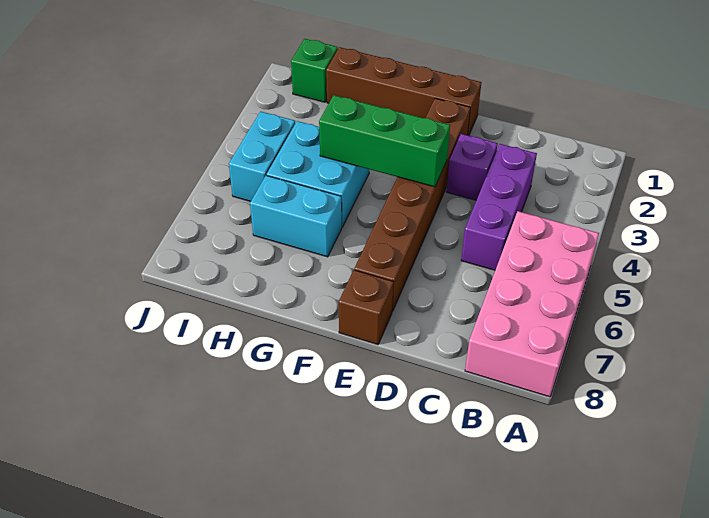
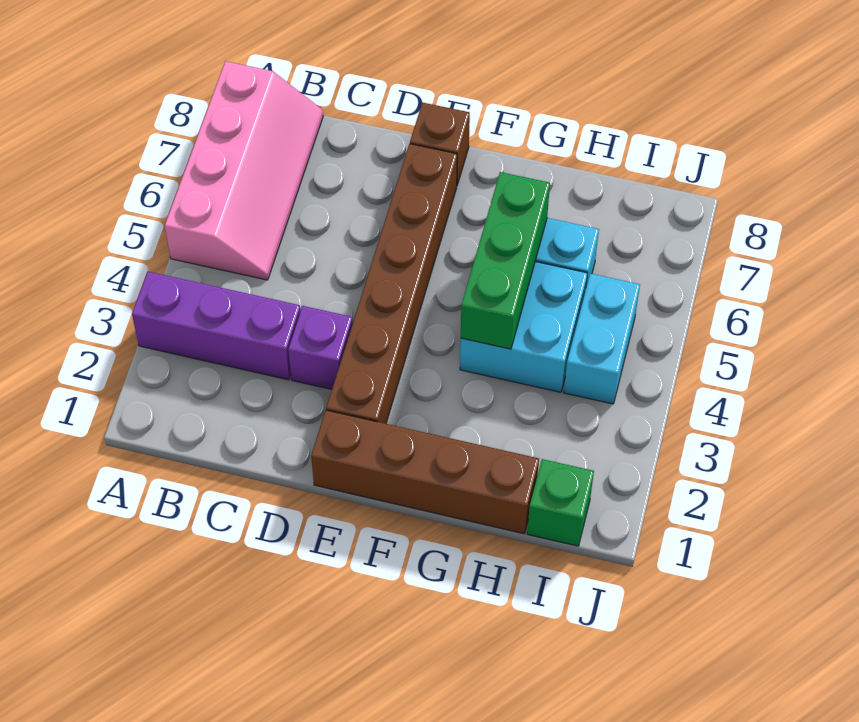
pink 2x4 brick [465,211,599,397] -> pink 2x4 slope [165,61,323,280]
purple 1x3 brick [461,144,537,270] -> purple 1x3 brick turned to [132,272,301,380]
green 1x3 brick [319,95,450,187] -> green 1x3 brick turned to [461,172,550,349]

